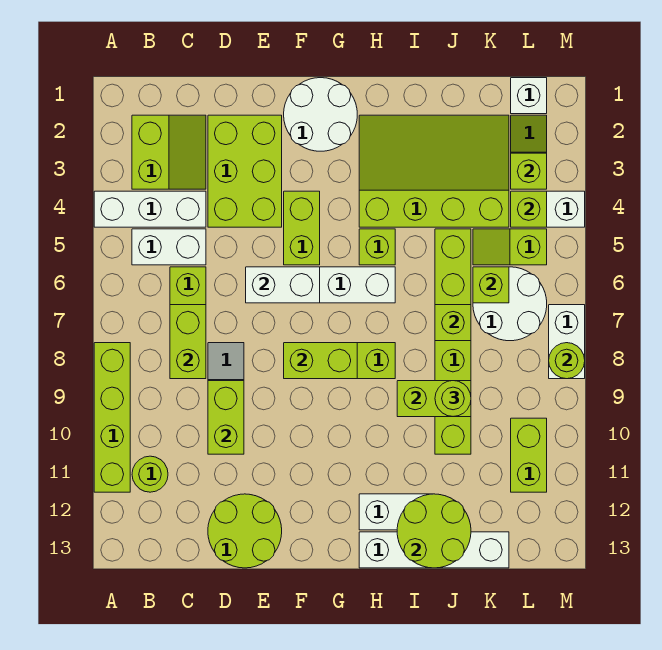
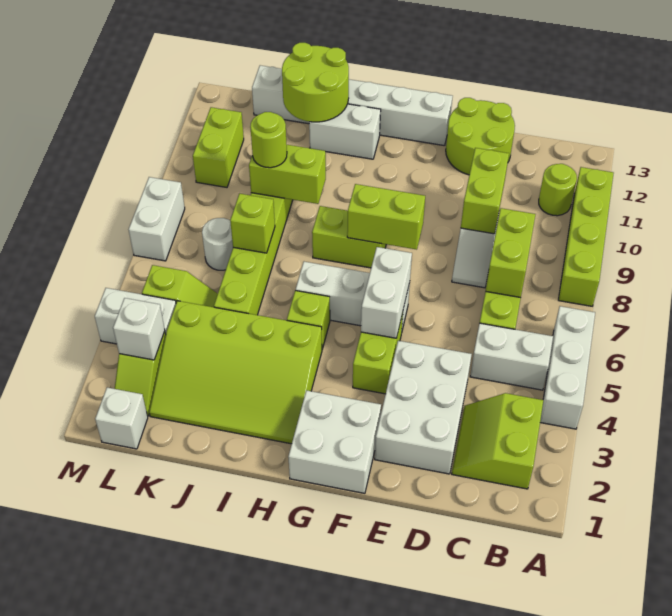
white 1x3 brick [94,191,206,227] -> white 1x3 brick turned to [540,306,595,429]
lime 2x3 brick [208,115,282,227] -> white 2x3 brick [375,341,472,474]
white 1x2 brick [246,267,320,303] -> white 1x2 brick turned to [361,247,412,338]
white 2x2 round brick [284,78,357,151] -> white 2x2 brick [288,390,381,493]
white 1x4 brick [359,532,509,568] -> white 1x6 brick [252,65,453,146]
white 2x2 round brick [473,267,547,341] -> white 1x1 round brick [202,218,233,270]
lime 1x1 brick [473,267,509,303] -> none
lime 1x1 brick [511,153,547,189] -> white 1x1 brick [113,298,165,360]
lime 1x1 brick [511,191,547,227] -> none
lime 1x1 round brick [549,343,585,379] -> none

